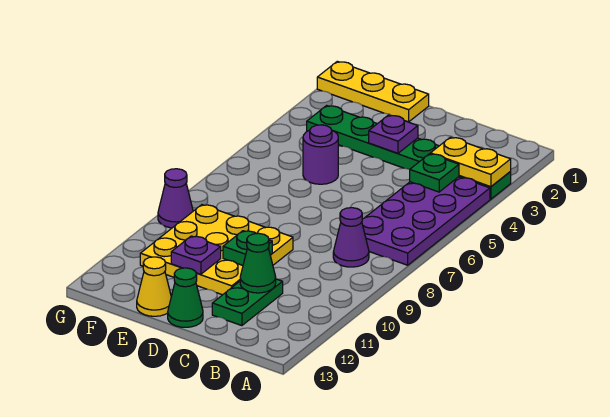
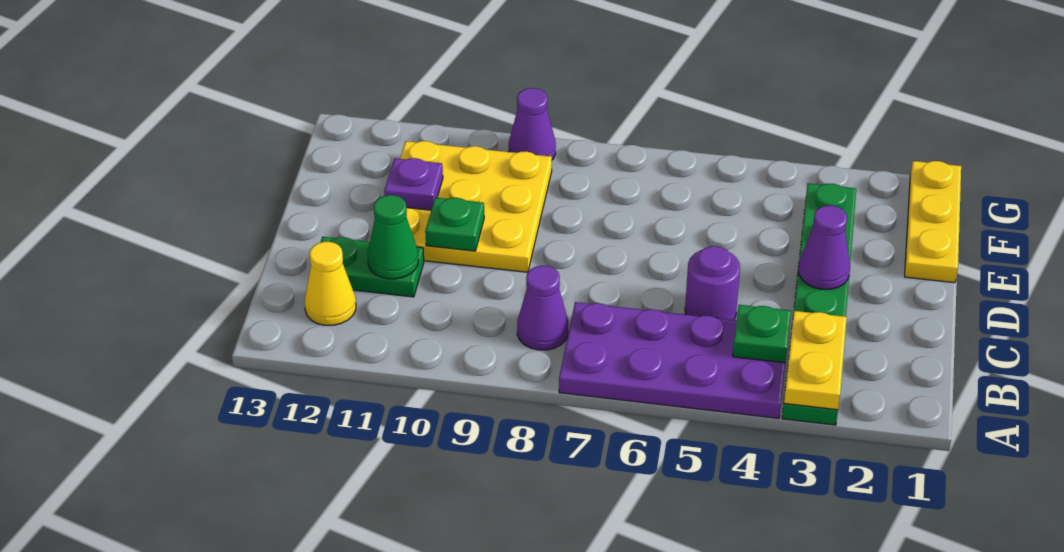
purple 1x1 plate [369,115,418,153] -> purple 1x1 cone [798,206,850,289]
green 1x1 cone [168,268,203,327] -> none
purple 1x1 round brick [303,125,338,184] -> purple 1x1 round brick moved to [685,246,740,320]
yellow 1x1 cone [137,257,171,316] -> yellow 1x1 cone moved to [304,242,356,325]

